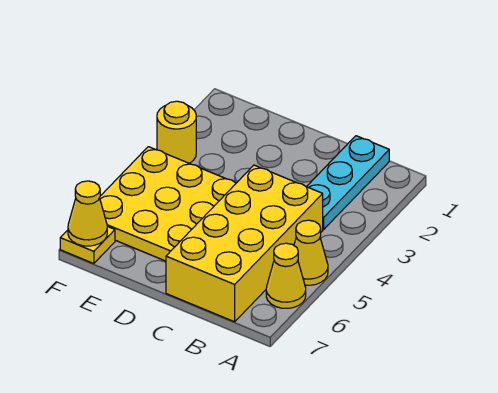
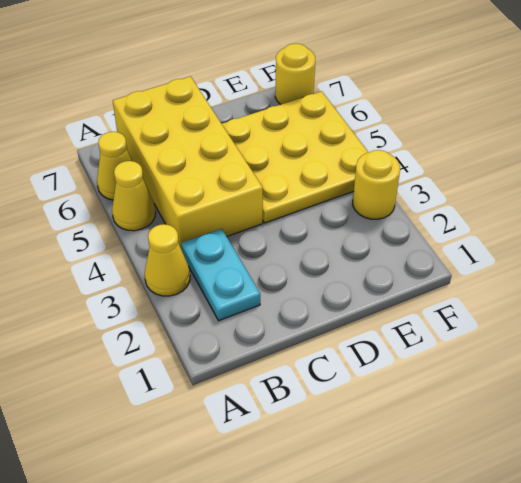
cyan 1x3 plate [307,136,389,229] -> cyan 1x2 plate [181,229,260,321]
yellow 1x1 plate [60,226,115,264] -> yellow 1x1 round brick [275,43,315,105]
yellow 1x1 cone [68,181,107,246] -> yellow 1x1 cone moved to [145,224,190,296]

